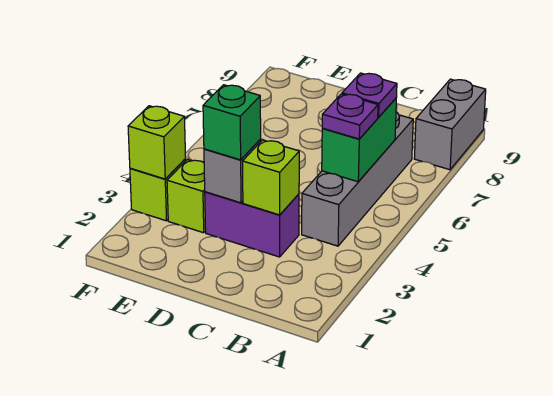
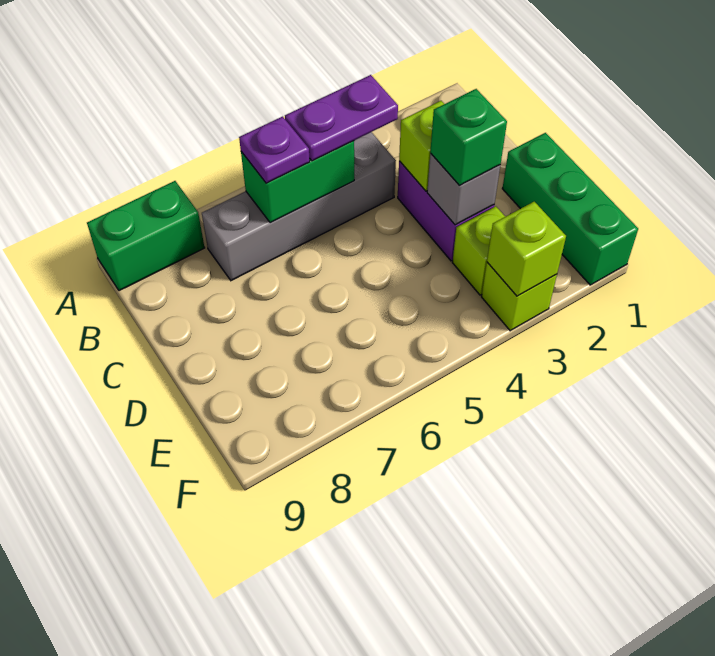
grey 1x2 brick [414,79,486,170] -> green 1x2 brick [87,181,205,291]
purple 1x1 plate [322,94,378,139] -> purple 1x2 plate [285,75,398,161]
none -> green 1x3 brick [502,133,638,285]

